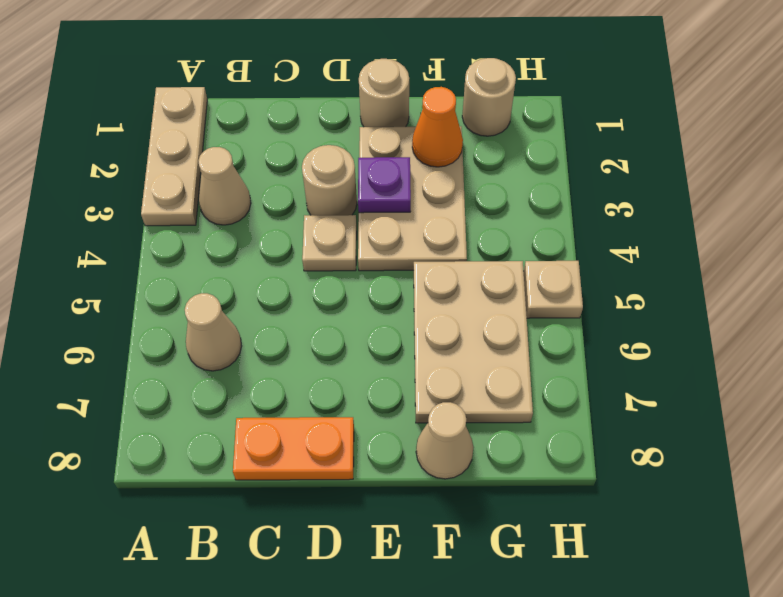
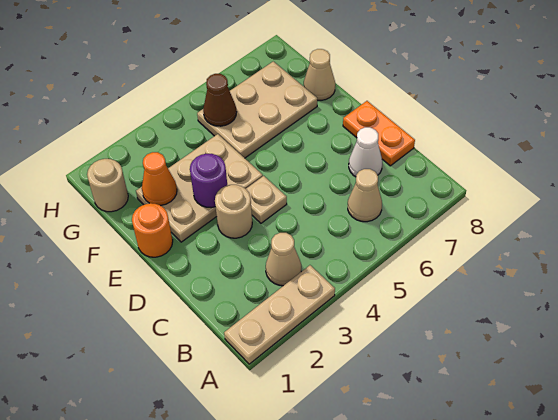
none -> white 1x1 cone [349,127,382,177]
tan 1x1 round brick [359,59,409,127] -> orange 1x1 round brick [132,203,173,257]
purple 1x1 plate [358,157,411,213] -> purple 1x1 round brick [190,154,227,208]
none -> brown 1x1 cone [203,74,236,126]
tan 1x1 plate [524,261,583,318] -> none

